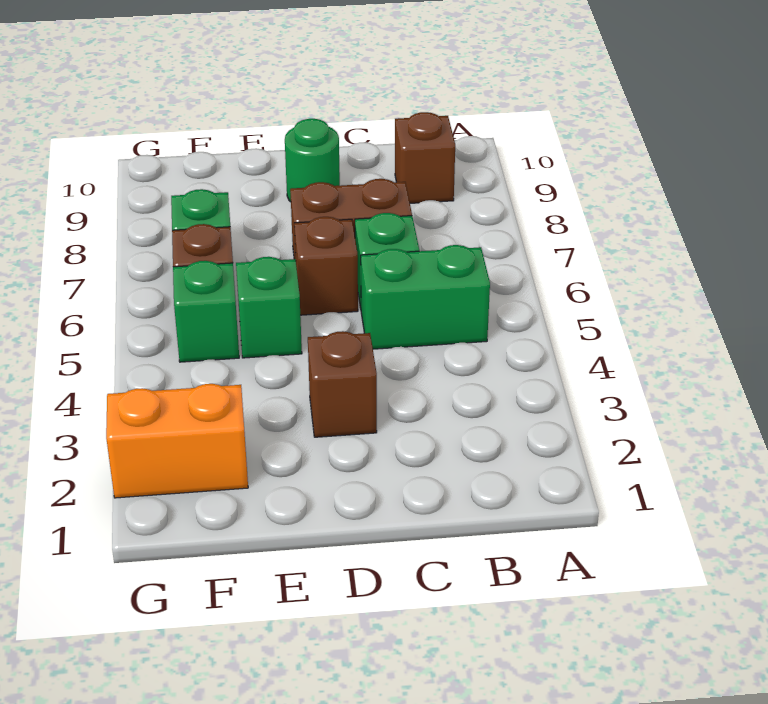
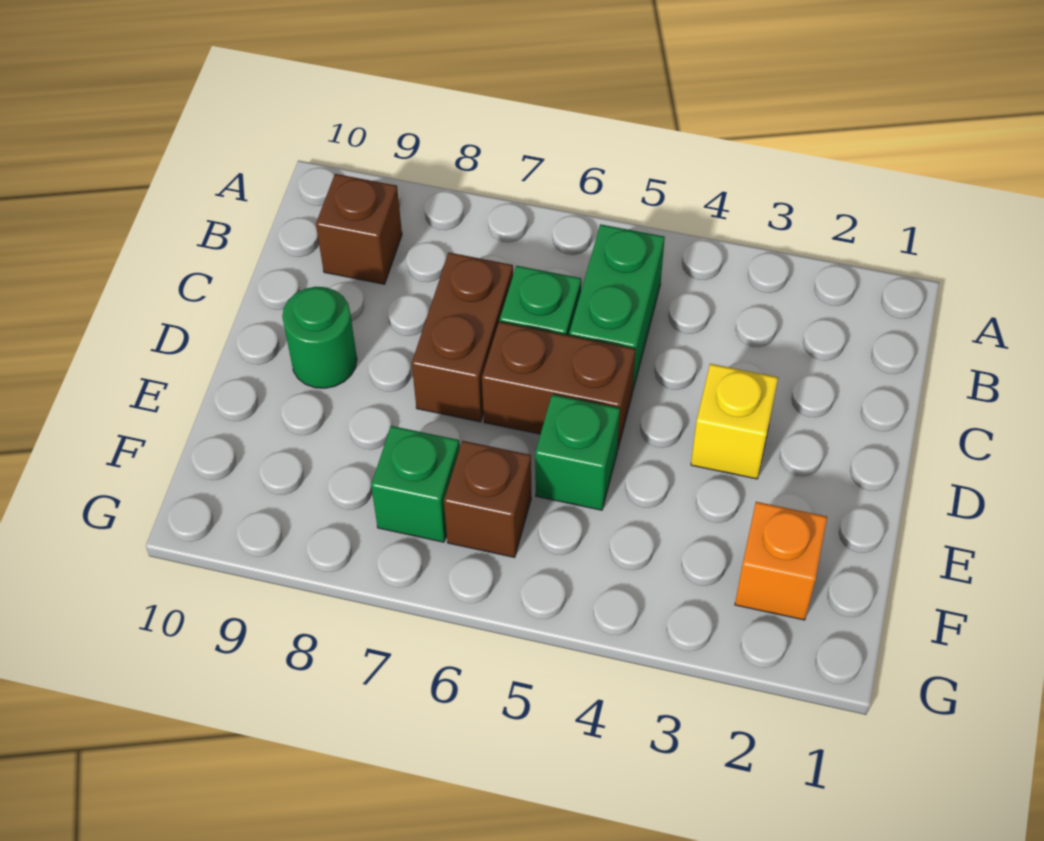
brown 1x1 brick [308,331,377,437] -> yellow 1x1 brick [691,364,778,479]
brown 1x1 brick [294,217,358,315] -> brown 1x2 brick [482,322,635,450]
orange 1x2 brick [106,384,248,498] -> orange 1x1 brick [735,502,827,620]
green 1x1 brick [173,261,239,362] -> none

